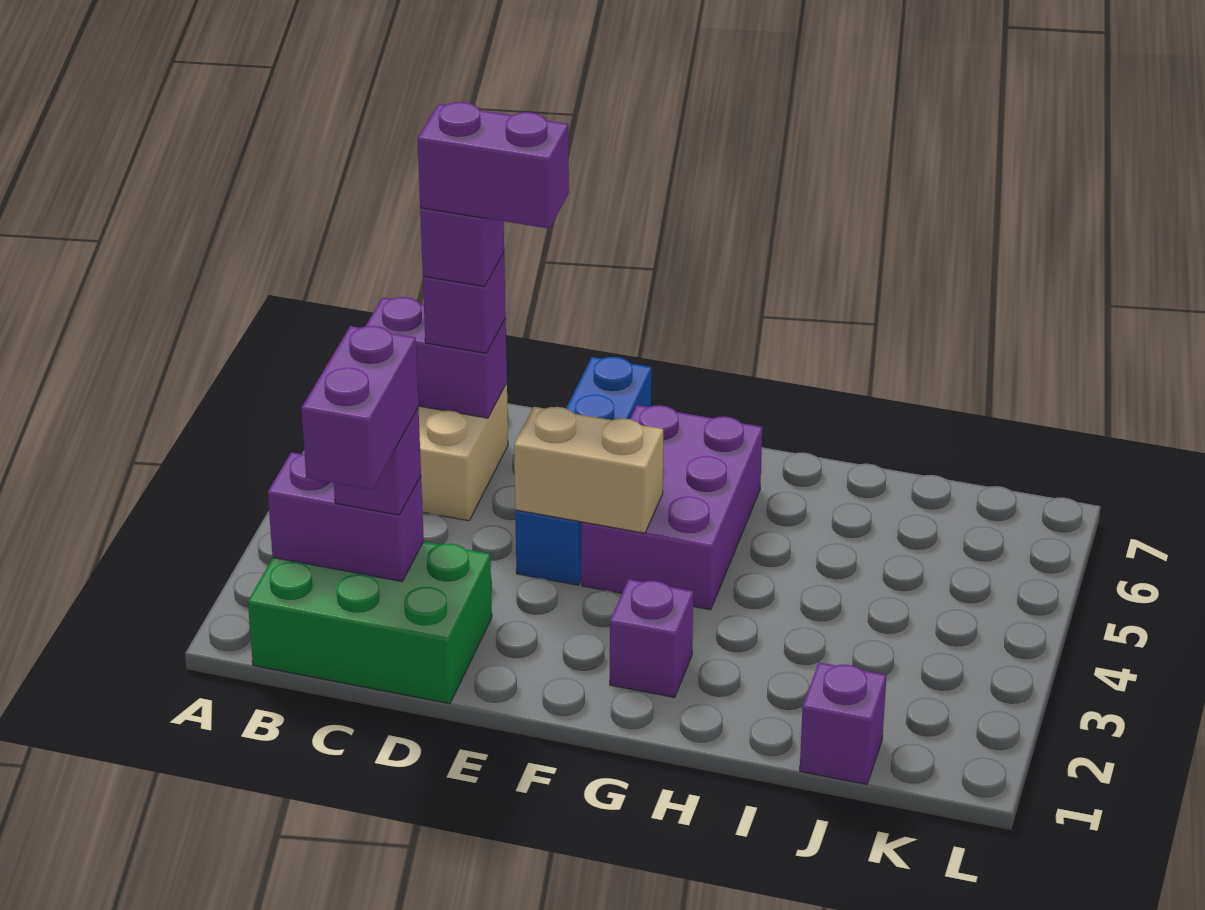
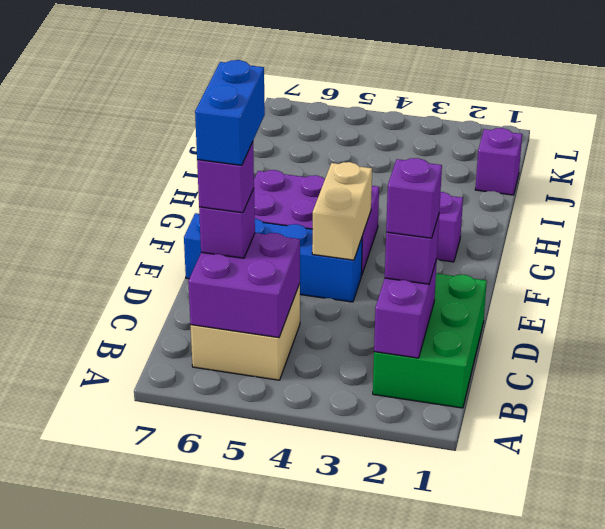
purple 1x2 brick [366,297,507,418] -> purple 2x2 brick [188,233,300,338]
purple 1x2 brick [302,326,418,490] -> purple 1x1 brick [386,158,442,238]
purple 1x2 brick [418,102,569,229] -> blue 1x2 brick [195,60,265,165]

